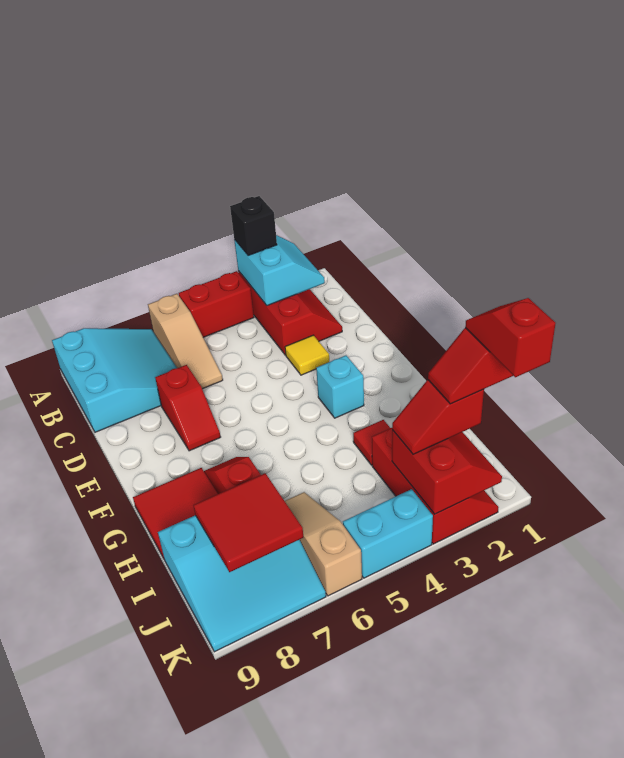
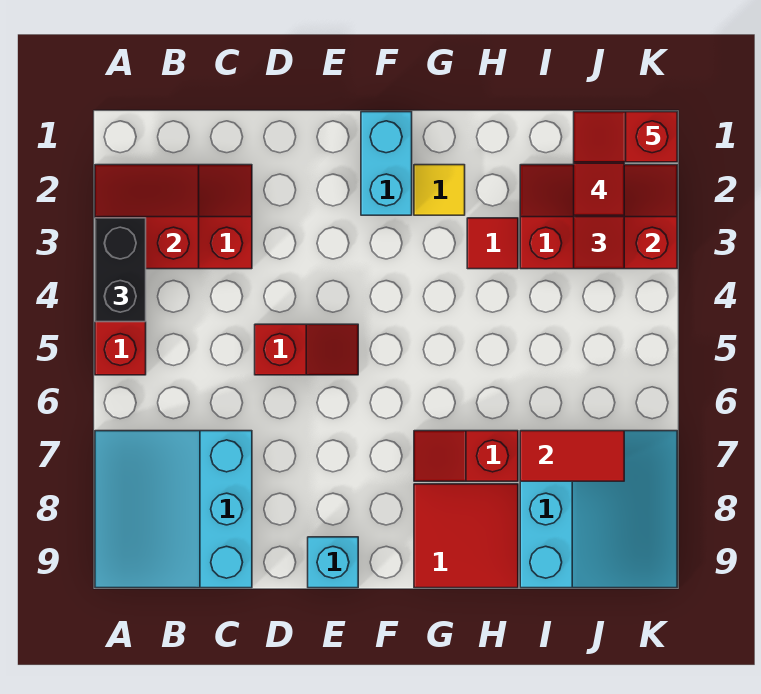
cyan 2x2 slope [234,235,325,305] -> red 2x2 slope [95,165,199,269]
black 1x1 brick [230,196,277,256] -> black 1x2 brick [95,218,146,322]
tan 1x3 slope [148,294,223,389] -> none
cyan 3x3 slope [52,328,177,432] -> cyan 3x3 slope turned to [95,431,252,588]
yellow 1x1 tile [285,335,329,375] -> yellow 1x1 tile moved to [414,165,465,215]
red 1x2 slope [155,365,220,451] -> red 1x2 slope moved to [255,324,358,375]
cyan 1x1 brick [316,355,364,418] -> cyan 1x1 brick moved to [308,537,358,588]
tan 1x3 slope [285,492,362,596] -> none
red 2x2 tile [194,473,303,572] -> red 1x2 tile [520,431,624,481]
cyan 1x2 brick [343,489,433,578] -> cyan 1x2 brick moved to [361,112,412,215]

